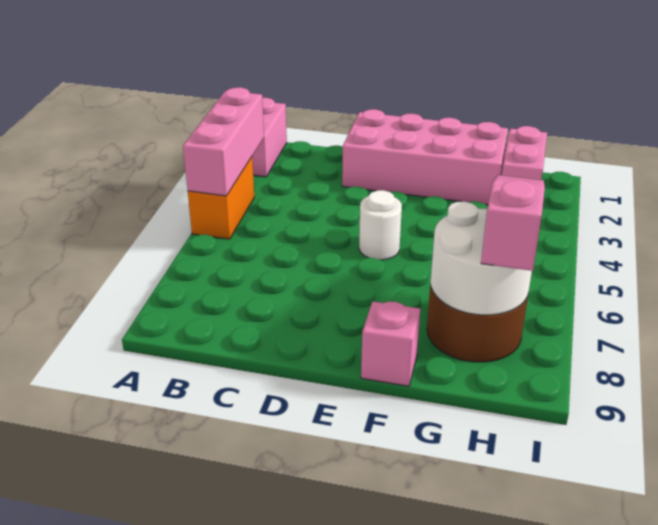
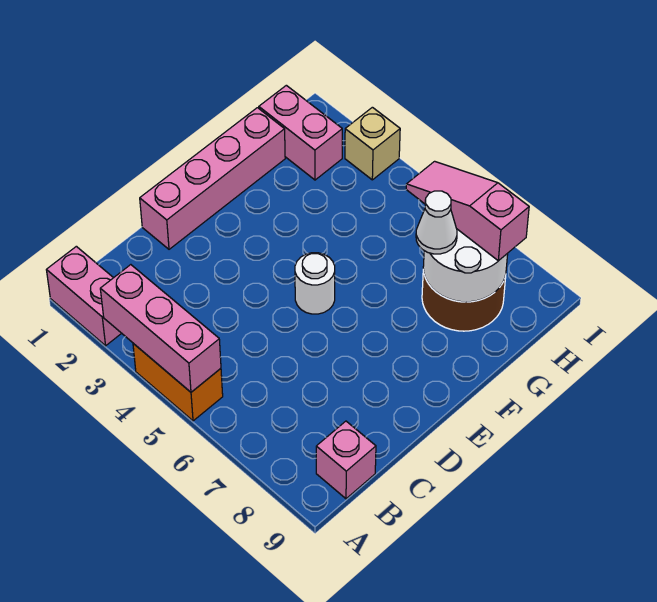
pink 2x4 brick [342,109,508,205] -> pink 1x4 brick [140,108,285,249]
pink 1x1 brick [361,301,420,386] -> pink 1x1 brick moved to [316,421,376,499]
none -> white 1x1 cone [416,191,457,254]
none -> tan 1x1 brick [345,107,400,180]

